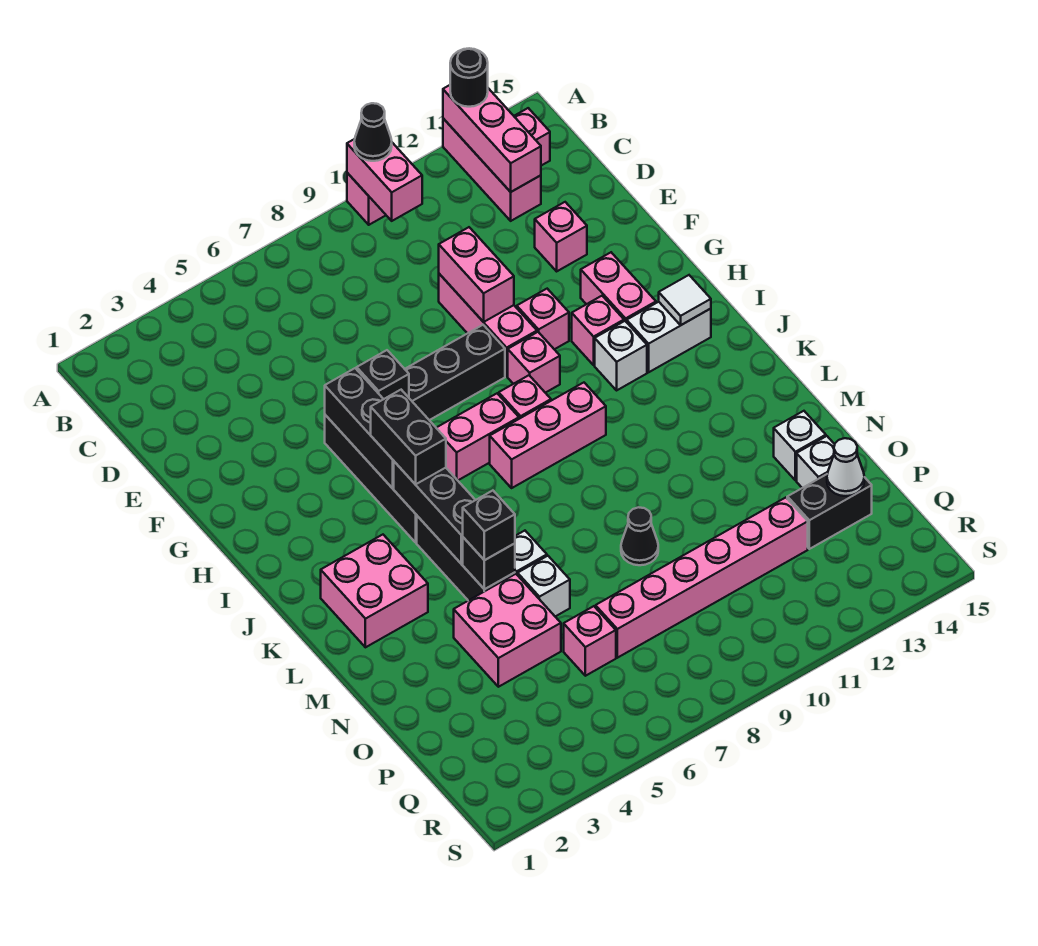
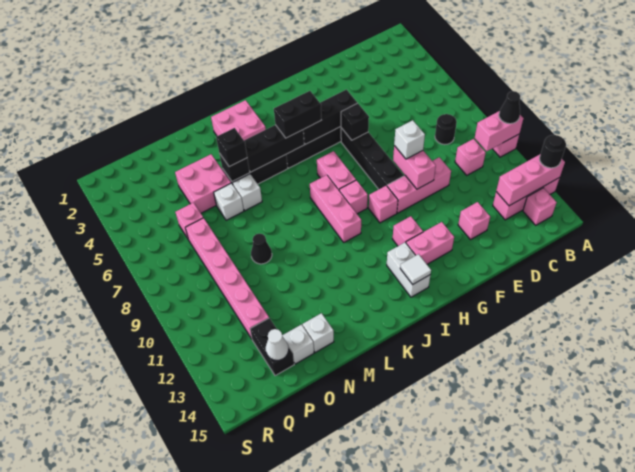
none -> black 1x1 round brick [435,114,457,145]
pink 1x2 brick [439,227,514,322] -> pink 1x2 brick turned to [393,146,436,189]
pink 1x1 brick [517,289,569,349] -> pink 1x1 brick moved to [455,139,486,175]
white 1x1 brick [595,321,647,390] -> white 1x1 brick moved to [394,120,425,159]

